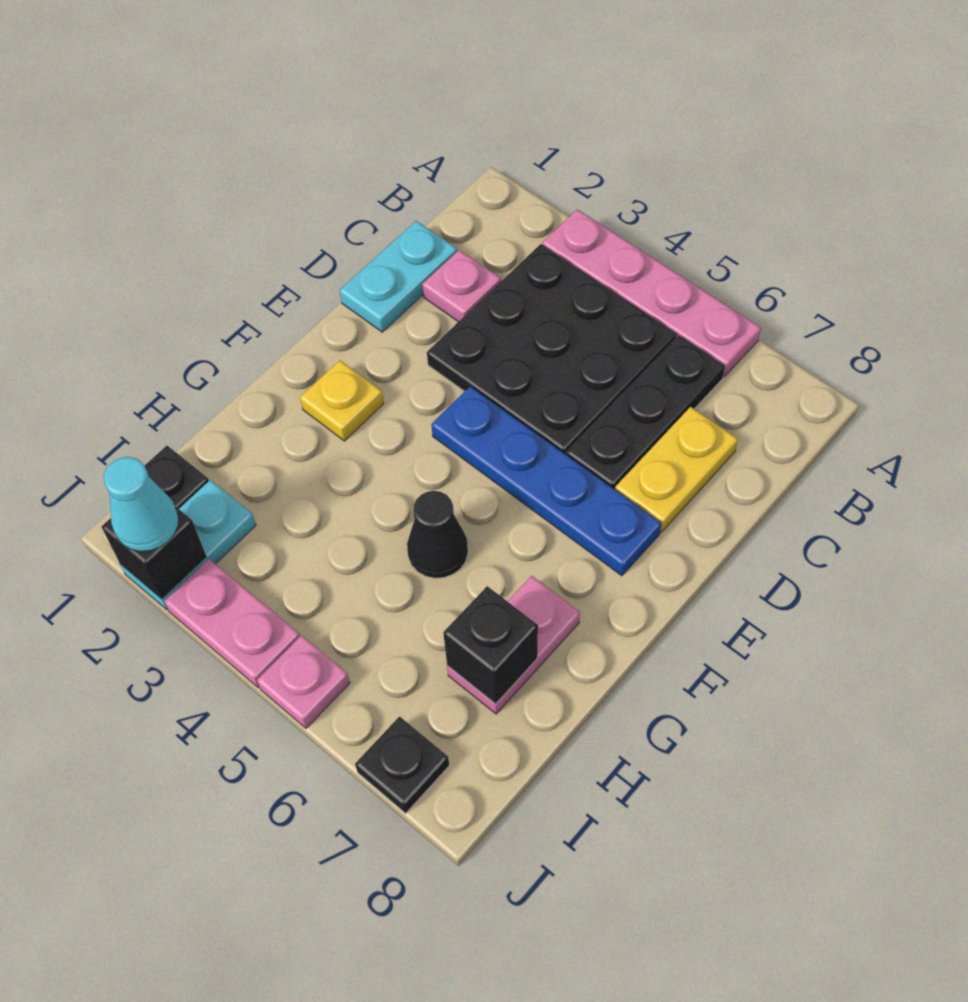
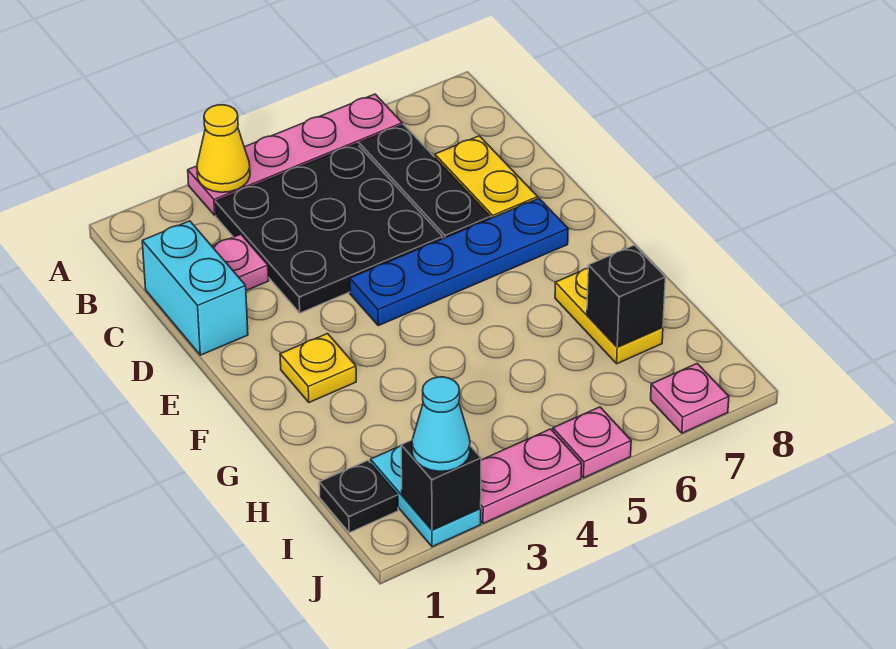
none -> yellow 1x1 cone [197,105,250,192]
cyan 1x2 plate [340,221,457,332] -> cyan 1x2 brick [142,221,248,355]
black 1x1 cone [407,491,468,578] -> none
pink 1x2 plate [447,576,580,714] -> yellow 1x2 plate [555,268,663,364]
black 1x1 plate [355,716,449,813] -> pink 1x1 plate [651,364,729,433]

